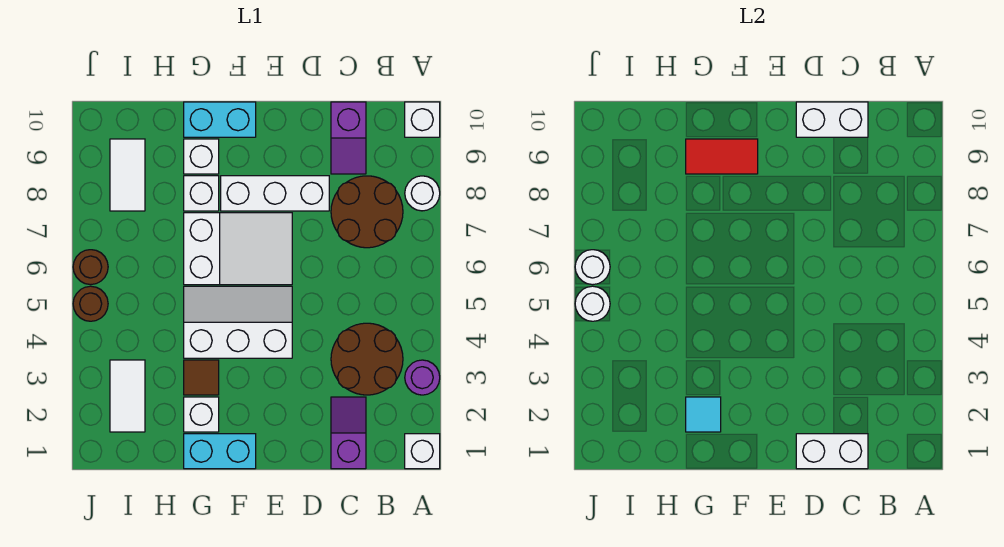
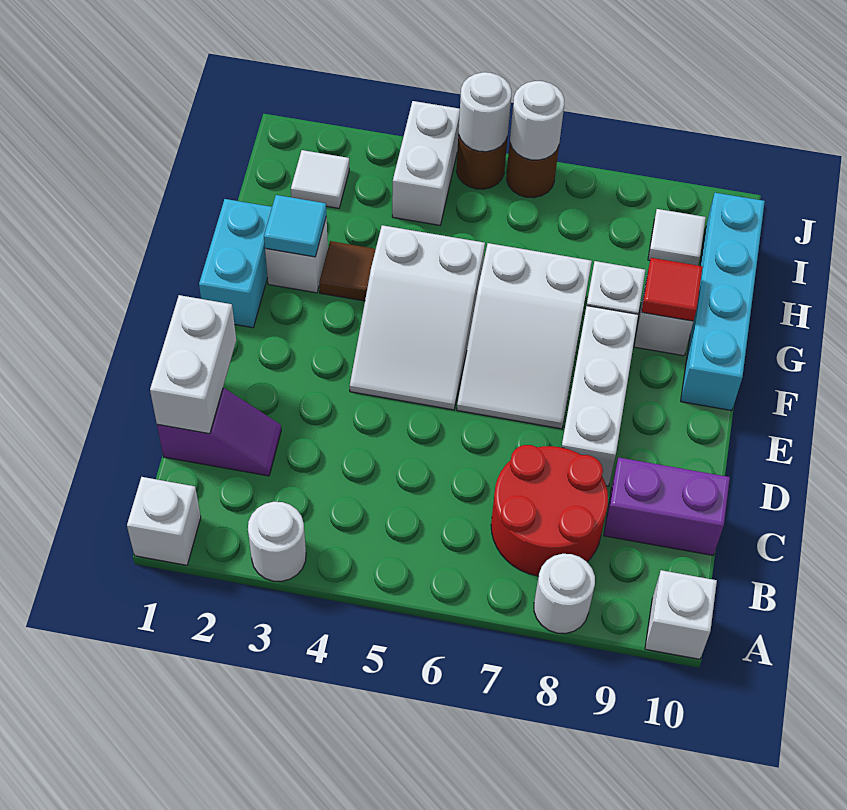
purple 1x1 round brick [405,360,440,395] -> white 1x1 round brick [248,502,306,581]
brown 2x2 round brick [331,323,403,395] -> none
brown 2x2 round brick [331,176,403,248] -> red 2x2 round brick [491,445,608,576]
purple 1x2 slope [331,102,366,174] -> purple 1x2 brick [604,457,730,555]
white 1x2 brick [796,102,868,137] -> white 1x2 brick moved to [392,101,460,225]
white 2x3 slope [184,286,292,358] -> white 2x3 slope turned to [350,225,485,410]
red 1x2 tile [686,139,758,174] -> red 1x1 tile [642,258,703,321]
cyan 1x2 brick [184,102,256,137] -> cyan 1x4 brick [681,193,765,411]
white 1x2 tile [110,360,145,432] -> white 1x1 tile [291,150,349,208]
white 1x2 tile [110,139,145,211] -> white 1x1 tile [648,209,706,265]

